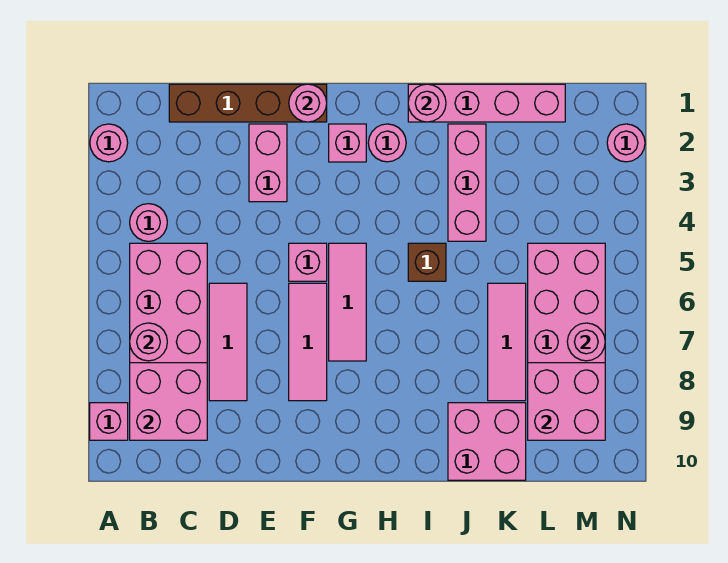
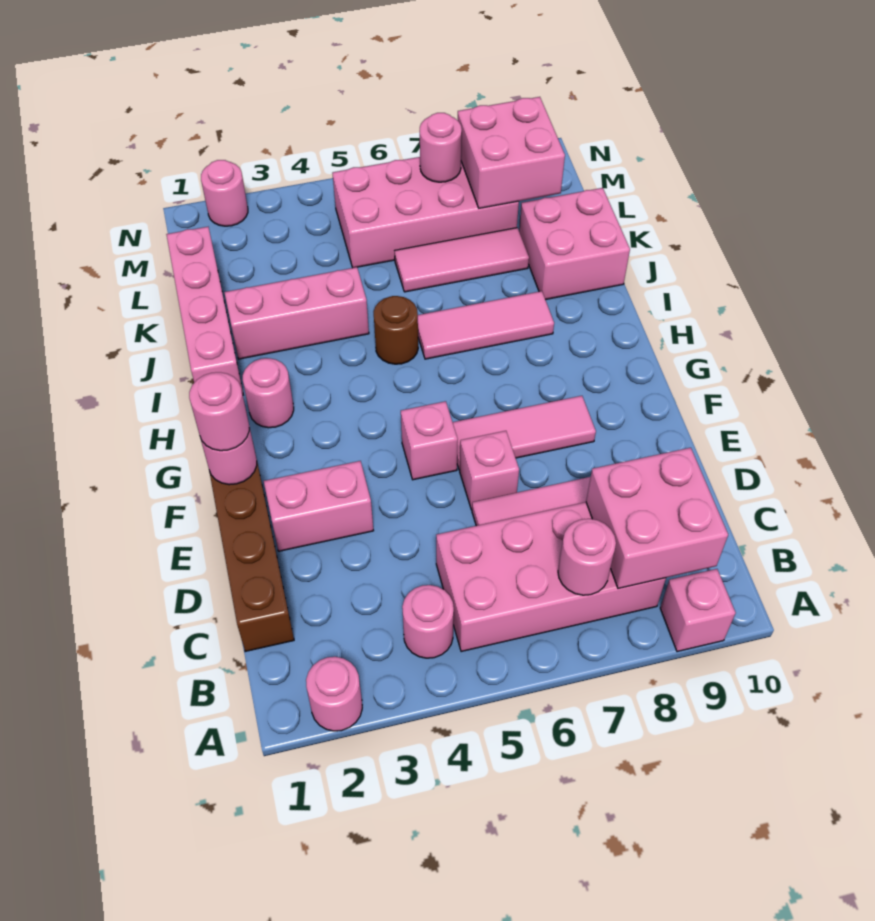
pink 1x1 brick [329,124,366,162] -> pink 1x1 brick moved to [460,431,519,510]
pink 1x3 tile [329,243,366,361] -> pink 1x3 tile moved to [418,291,554,359]
pink 1x1 round brick [408,84,446,122] -> pink 1x1 round brick moved to [189,372,249,451]
brown 1x1 brick [408,243,446,281] -> brown 1x1 round brick [374,296,418,364]

